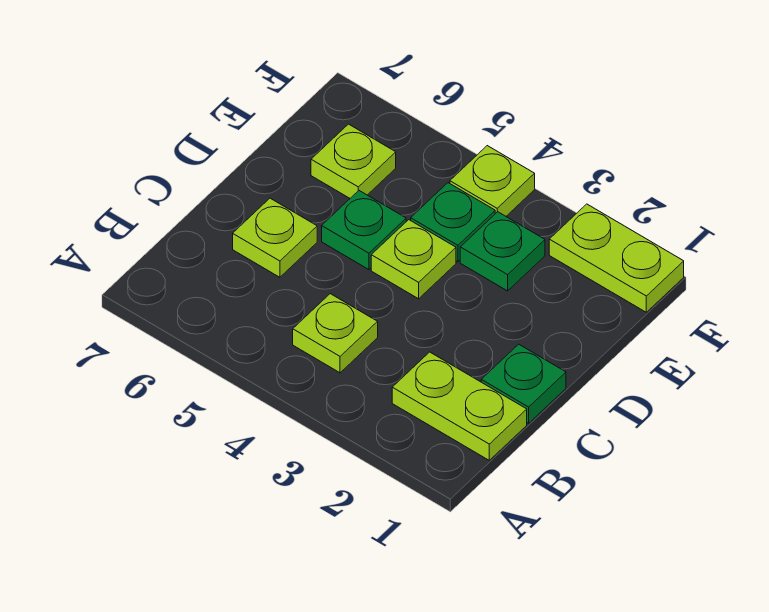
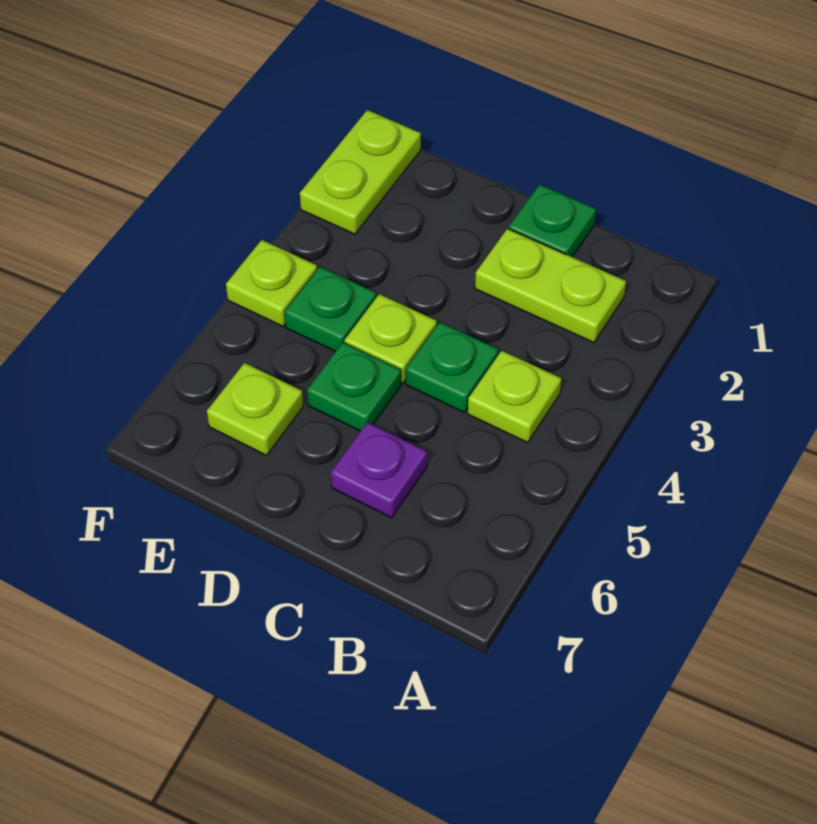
lime 1x2 plate [392,352,527,460] -> lime 1x2 plate turned to [475,229,626,343]
lime 1x1 plate [233,198,317,277] -> purple 1x1 plate [331,422,427,518]
green 1x1 plate [460,212,545,291] -> green 1x1 plate moved to [406,322,498,413]

